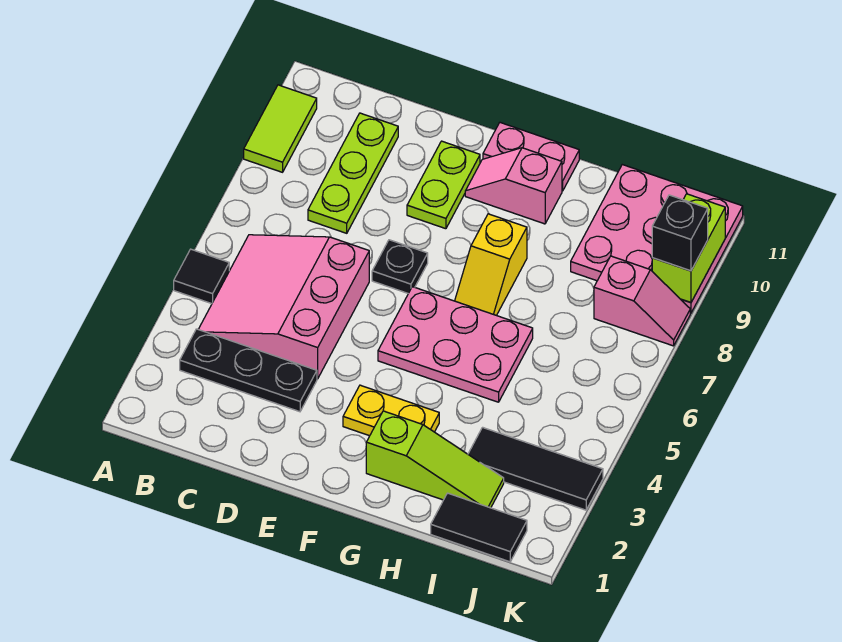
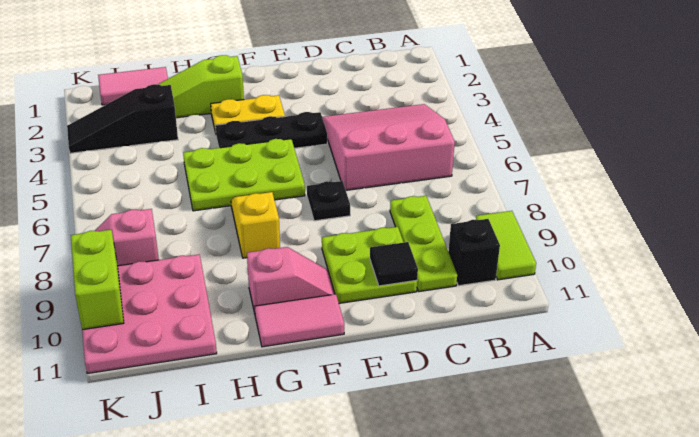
black 1x1 tile [174,249,229,304] -> black 1x1 tile moved to [370,242,418,286]
black 1x3 plate [180,329,317,412] -> black 1x3 plate moved to [215,112,327,148]
pink 3x3 slope [198,235,369,379] -> pink 3x3 slope turned to [322,104,455,190]
lime 1x2 plate [407,141,480,229] -> lime 2x2 plate [322,227,417,303]
pink 2x3 plate [378,287,533,402] -> lime 2x3 plate [183,139,305,211]
pink 1x2 plate [483,123,579,191] -> pink 1x2 tile [255,294,344,347]
black 1x2 tile [431,493,527,562] -> pink 1x2 tile [98,67,168,105]
black 1x3 tile [468,427,603,510] -> black 1x3 slope [67,84,178,153]
black 1x1 brick [652,195,708,271] -> black 1x1 brick moved to [448,219,500,286]

